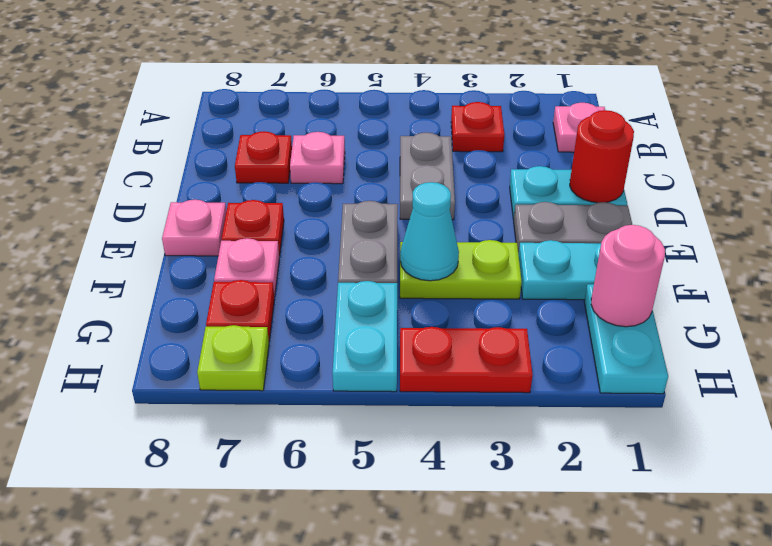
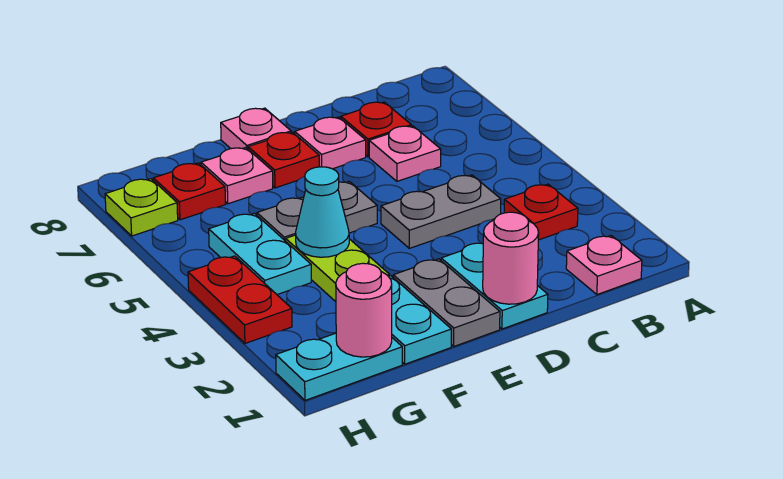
red 1x1 round brick [570,110,634,203] -> pink 1x1 round brick [483,212,539,304]
none -> pink 1x1 plate [295,117,366,169]
cyan 1x2 plate [332,281,397,392] -> cyan 1x2 plate turned to [209,213,311,295]

